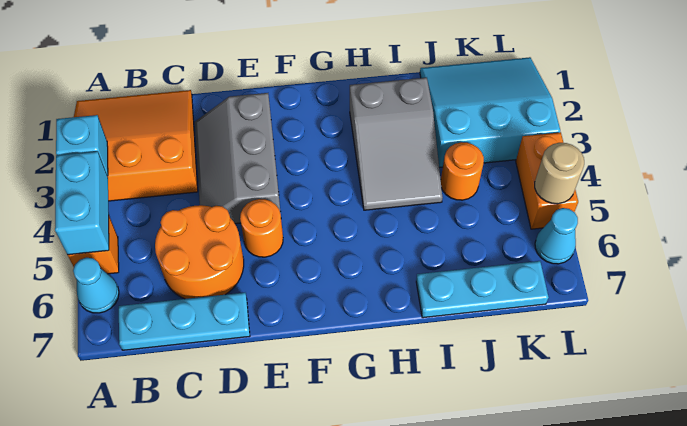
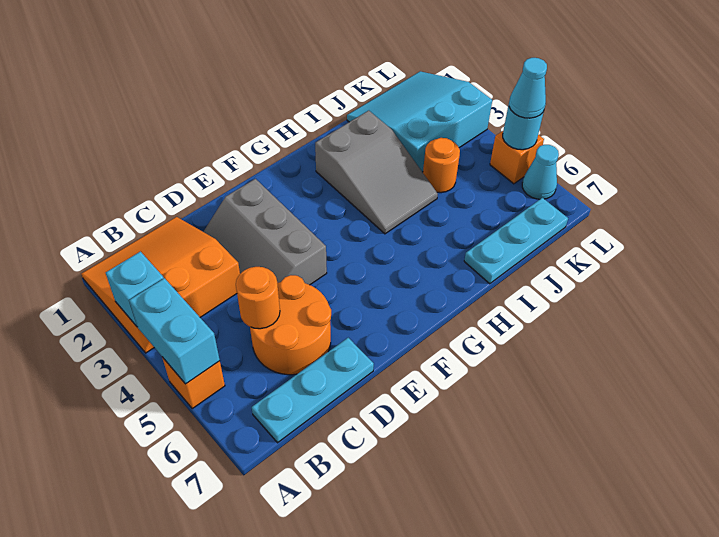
cyan 1x1 cone [73,258,119,313] -> cyan 1x1 cone moved to [509,58,547,118]
orange 1x1 round brick [240,199,283,257] -> orange 1x1 round brick moved to [236,267,280,329]
orange 1x2 brick [516,132,578,229] -> orange 1x1 brick [490,131,544,184]
tan 1x1 round brick [535,143,584,204] -> cyan 1x1 round brick [503,105,544,150]

